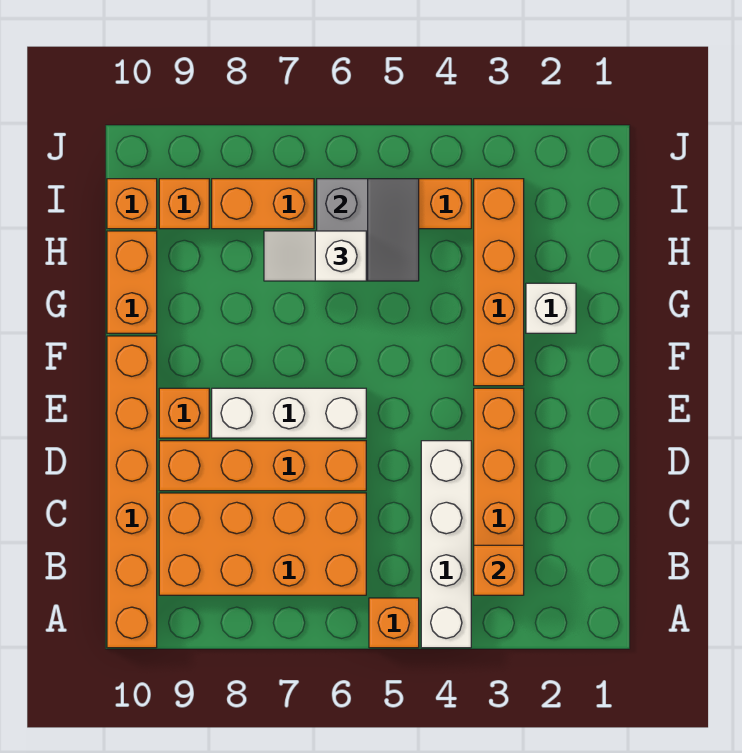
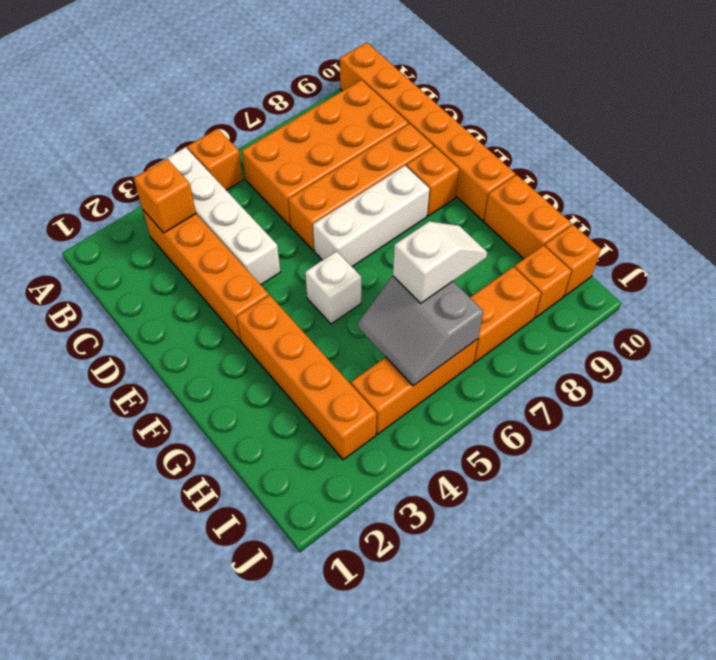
white 1x1 brick [526,283,576,333] -> white 1x1 brick moved to [305,251,361,324]

